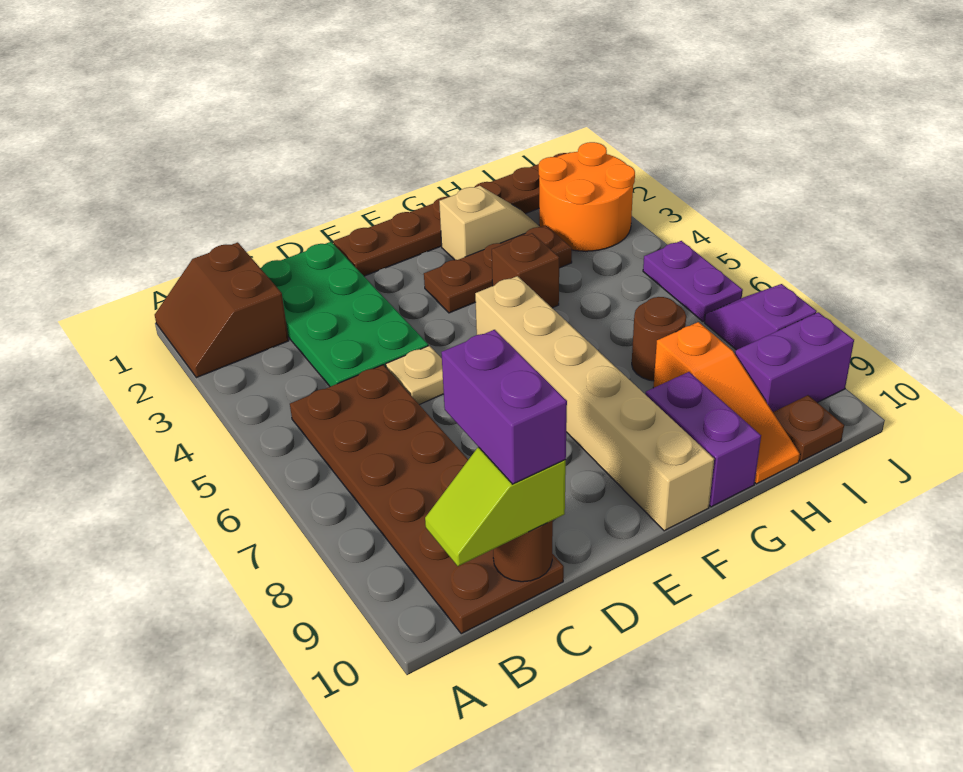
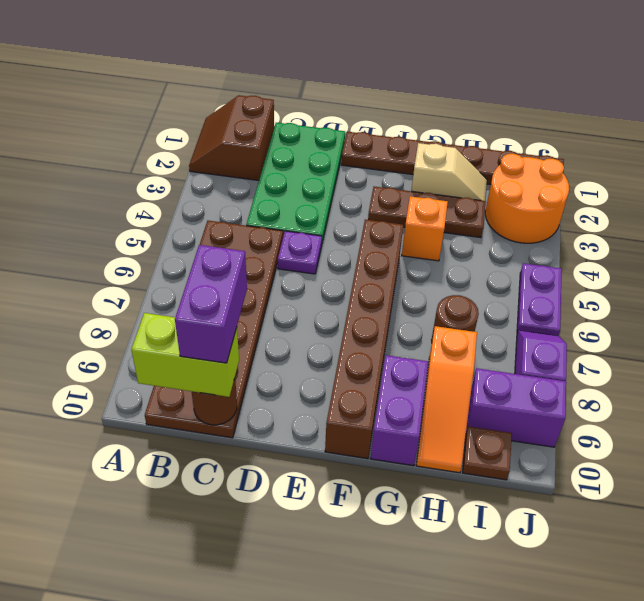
lime 1x2 slope [425,447,566,566] -> lime 1x2 brick [131,313,239,397]
tan 1x1 plate [386,346,444,405] -> purple 1x1 plate [278,231,322,274]
tan 1x6 brick [475,276,714,531] -> brown 1x6 brick [325,220,403,459]
brown 1x1 brick [492,233,559,308] -> orange 1x1 brick [402,196,448,261]

